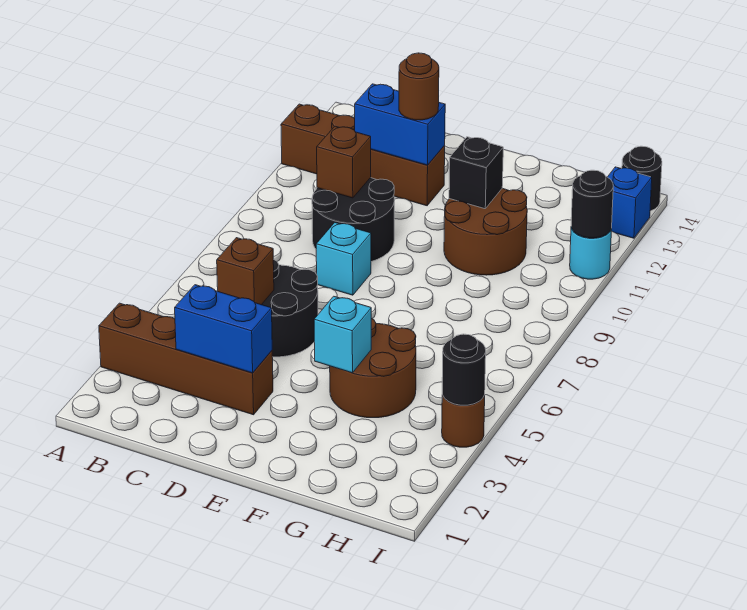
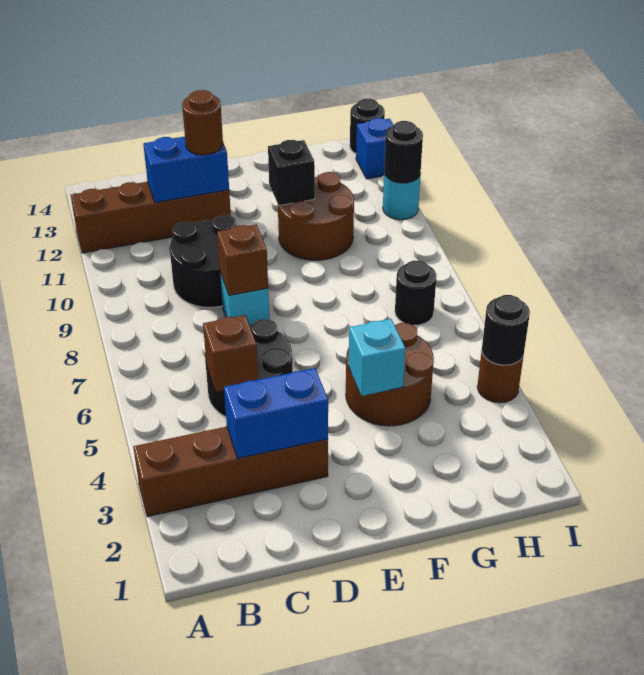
brown 1x1 brick [317,126,371,198] -> brown 1x1 brick moved to [217,224,268,296]
none -> black 1x1 round brick [395,261,437,325]

